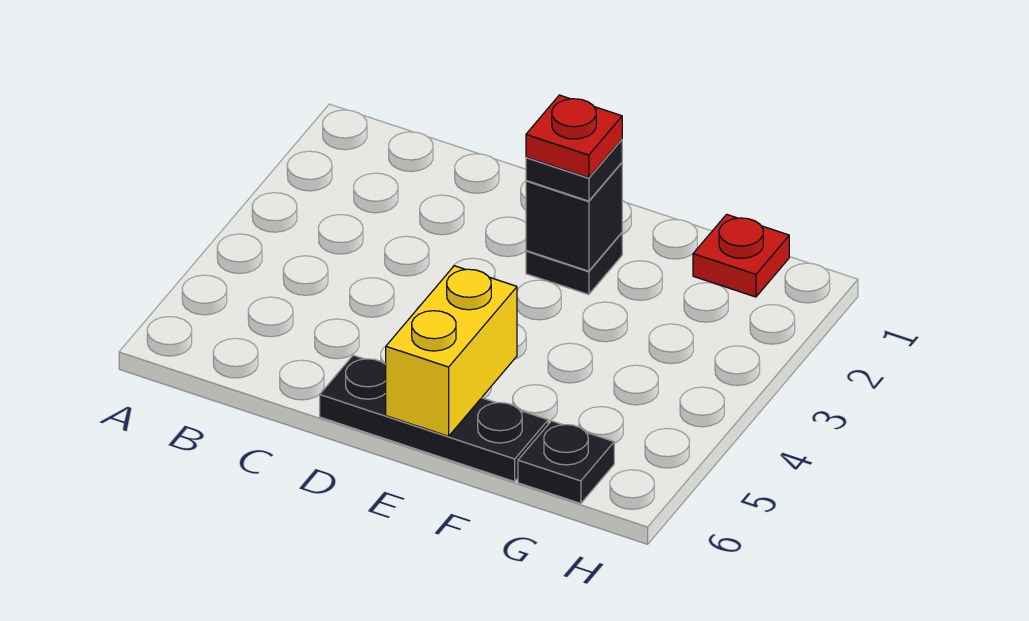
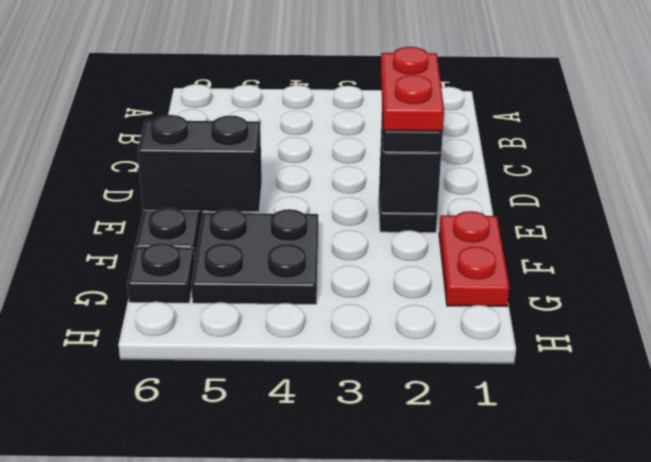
red 1x1 plate [526,95,622,178] -> red 1x2 plate [381,47,444,131]
yellow 1x2 brick [386,266,517,436] -> black 1x2 brick [138,115,262,211]
none -> black 2x2 plate [191,209,318,304]
red 1x1 plate [693,214,789,297] -> red 1x2 plate [439,211,509,307]

